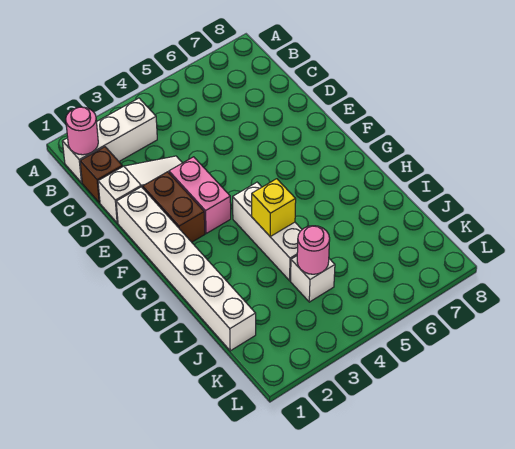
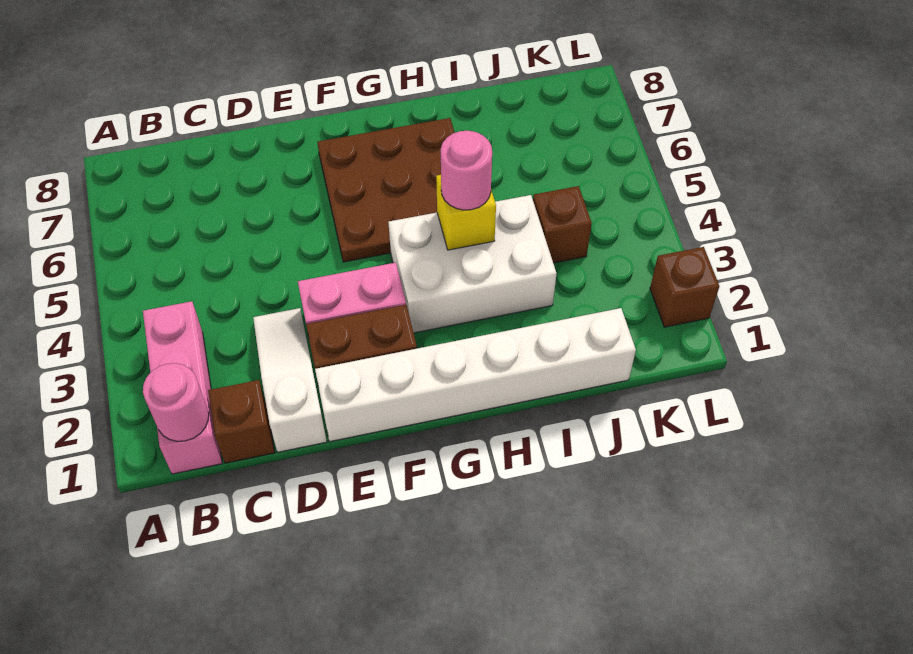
white 1x3 brick [62,98,157,183] -> pink 1x3 brick [143,301,222,474]
none -> brown 3x3 plate [317,118,455,262]
white 1x3 brick [233,182,302,281] -> white 2x3 brick [388,195,557,333]
white 1x1 brick [291,256,335,302] -> brown 1x1 brick [533,186,592,263]
pink 1x1 round brick [297,226,330,274] -> pink 1x1 round brick moved to [441,131,492,210]
none -> brown 1x1 brick [650,247,719,327]

